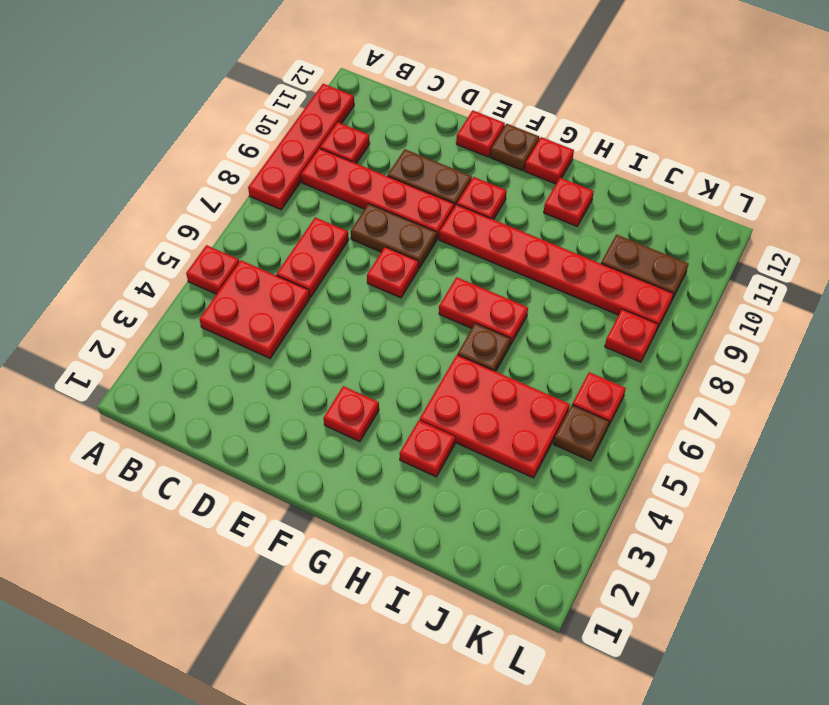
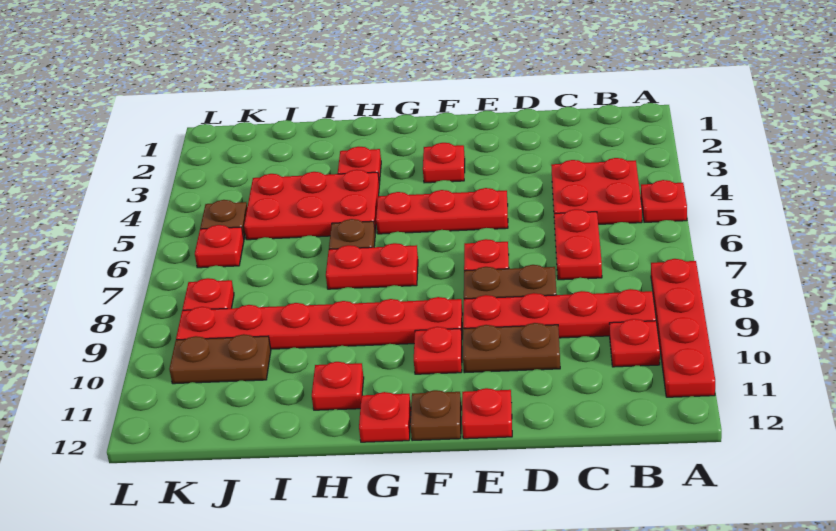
none -> red 1x3 plate [376,188,508,234]

